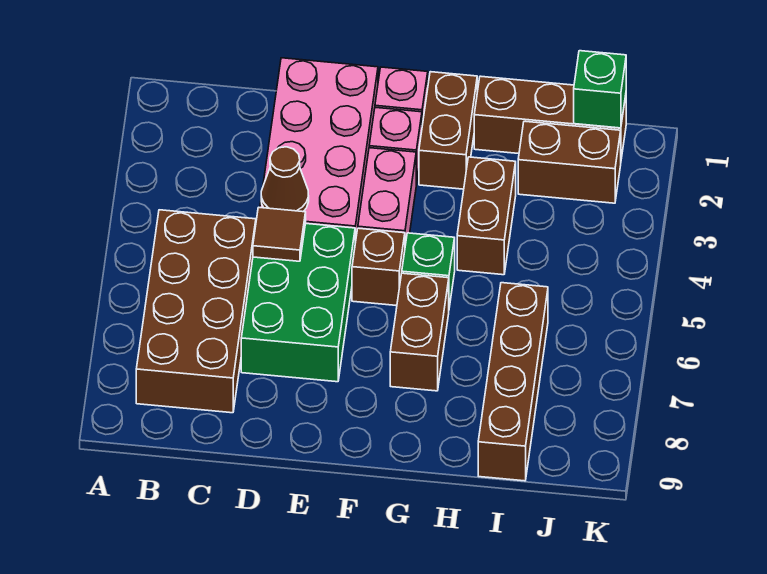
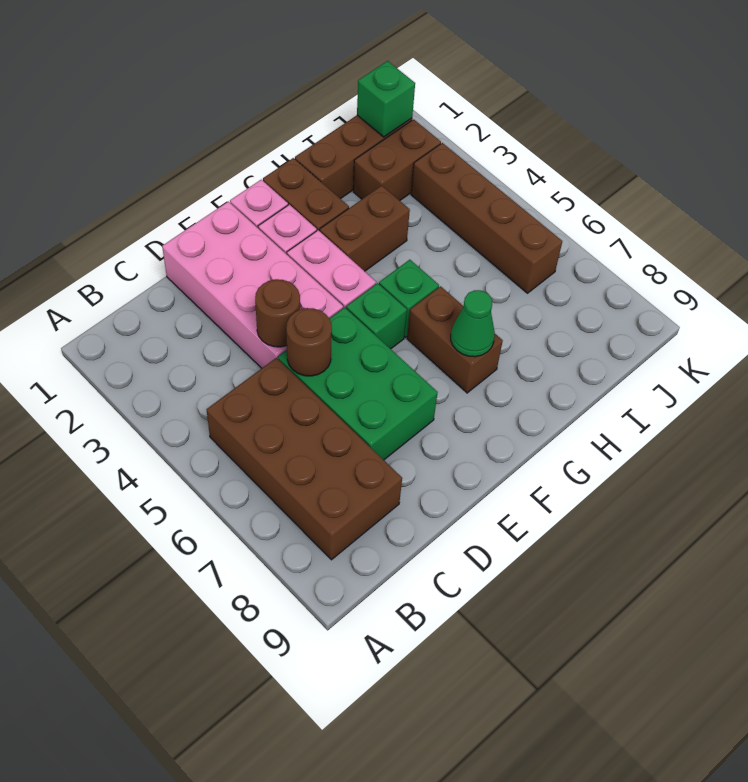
brown 1x1 cone [261,147,309,212] -> brown 1x1 round brick [255,279,300,347]
brown 1x1 tile [253,208,306,261] -> brown 1x1 round brick [286,308,332,376]
brown 1x1 brick [352,228,405,306] -> green 1x1 brick [346,283,407,349]
none -> green 1x1 cone [451,290,495,357]
brown 1x2 brick [457,157,516,275] -> brown 1x2 brick turned to [320,186,410,271]
brown 1x4 brick [478,283,548,481] -> brown 1x4 brick moved to [411,143,562,293]

